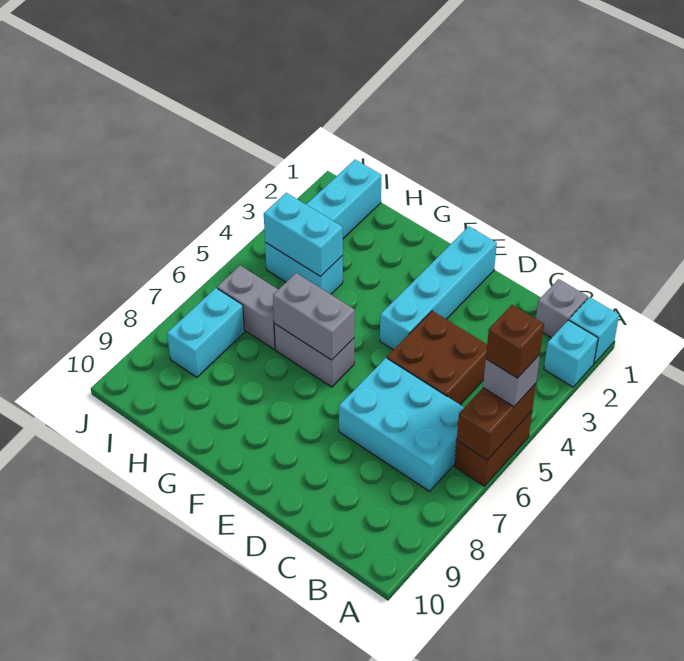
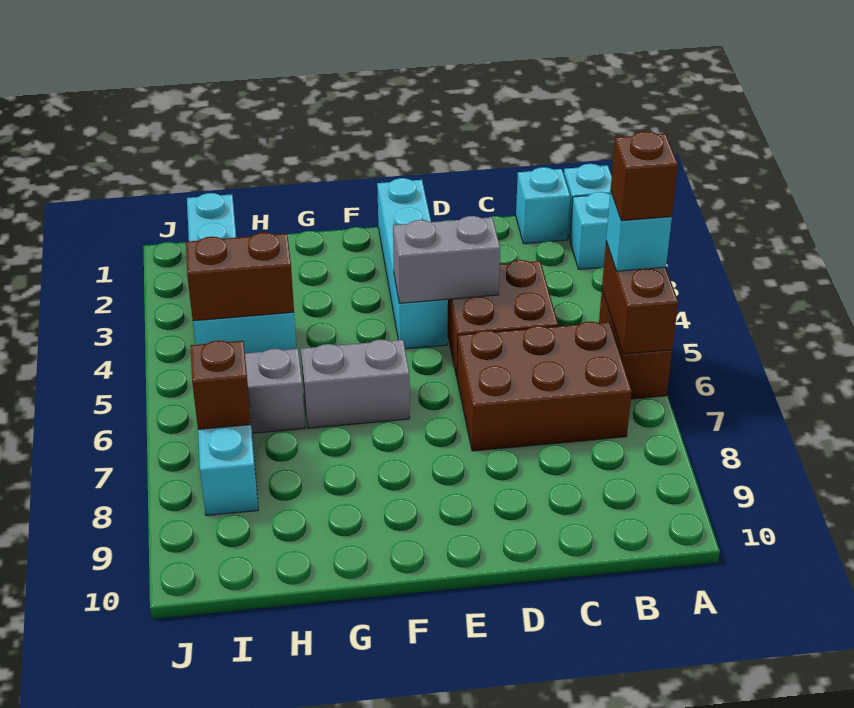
grey 1x1 brick [483,355,540,407] -> cyan 1x1 brick [606,191,672,271]
grey 1x1 brick [536,279,588,338] -> cyan 1x1 brick [516,167,570,244]
cyan 2x3 brick [339,358,464,491] -> brown 2x3 brick [457,322,632,451]
grey 1x2 brick [273,273,355,360] -> grey 1x2 brick moved to [393,216,500,303]
cyan 1x2 brick [264,193,343,277] -> brown 1x2 brick [186,232,294,321]
none -> brown 1x1 brick [190,340,251,429]

